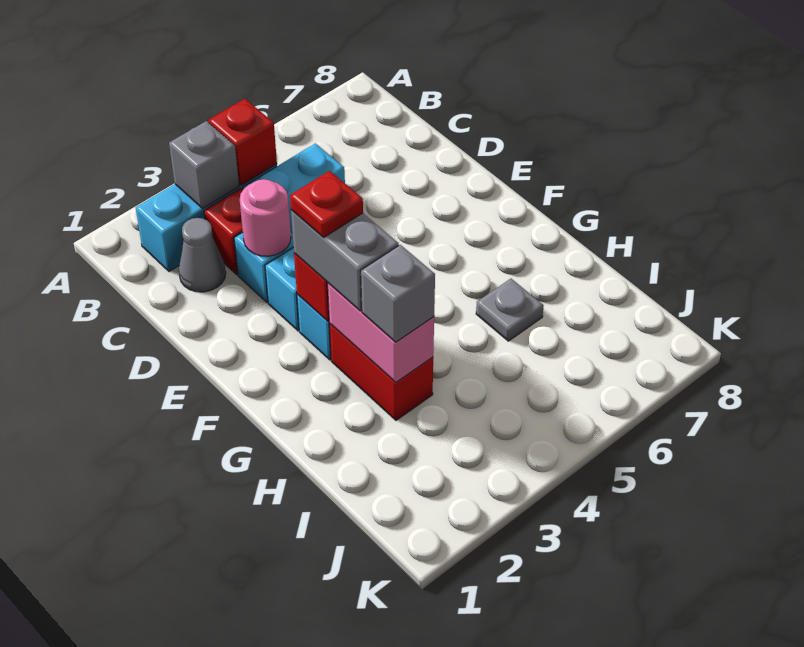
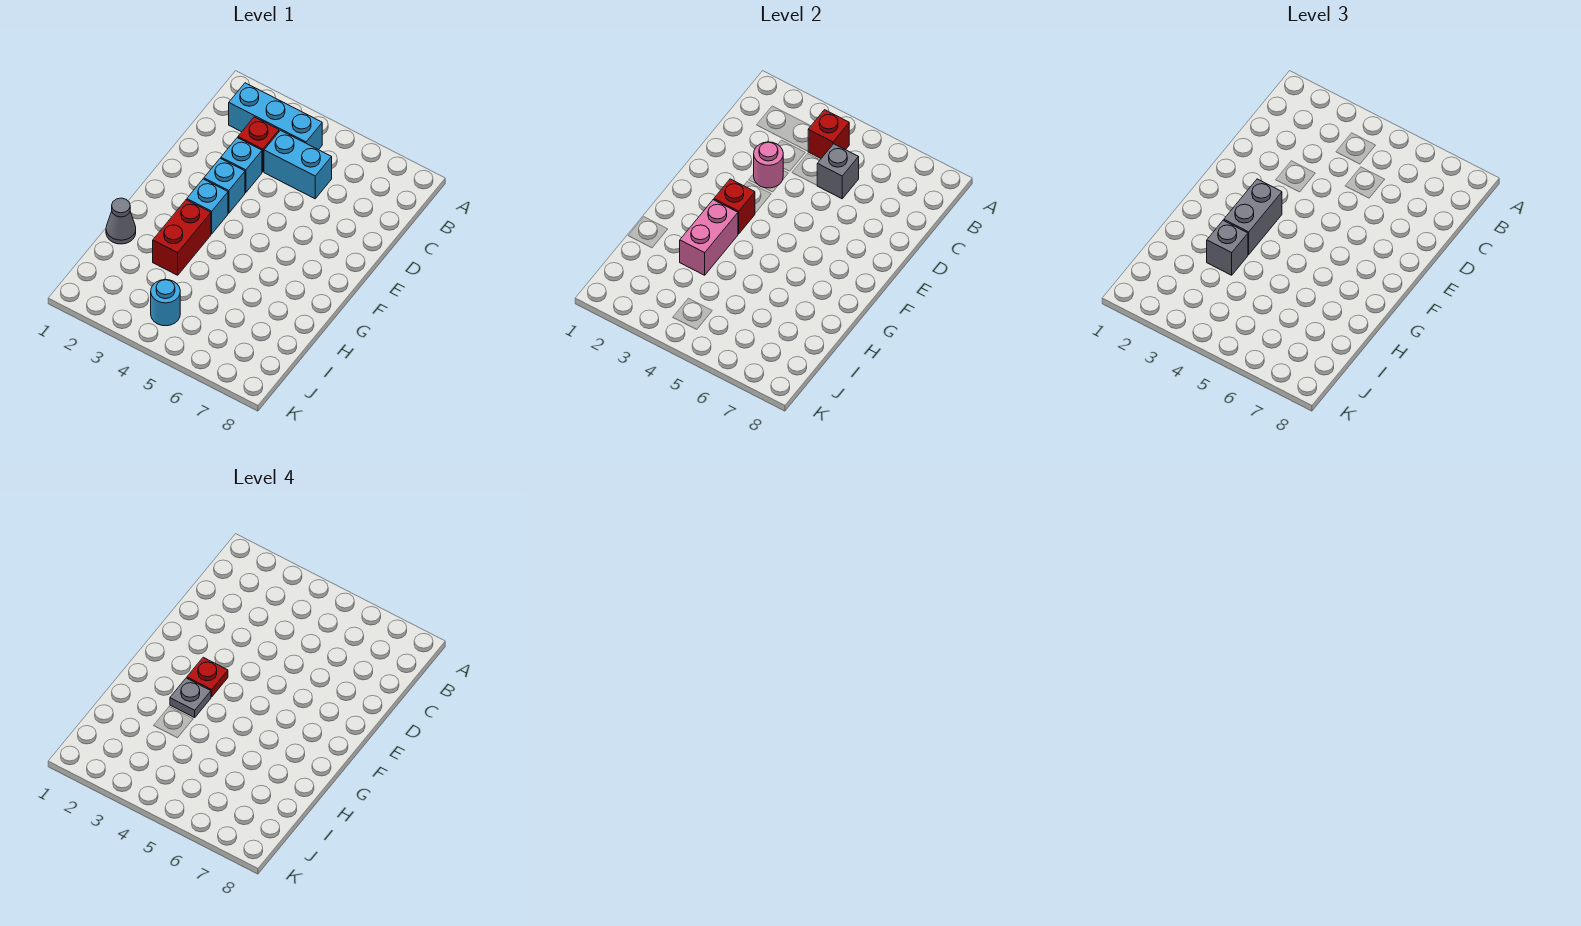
grey 1x1 brick [169,121,239,208] -> grey 1x1 brick moved to [817,144,859,199]
grey 1x1 cone [179,218,226,292] -> grey 1x1 cone moved to [106,198,136,244]
grey 1x1 plate [476,279,544,341] -> grey 1x1 plate moved to [170,678,211,718]
none -> cyan 1x1 round brick [151,280,180,326]

